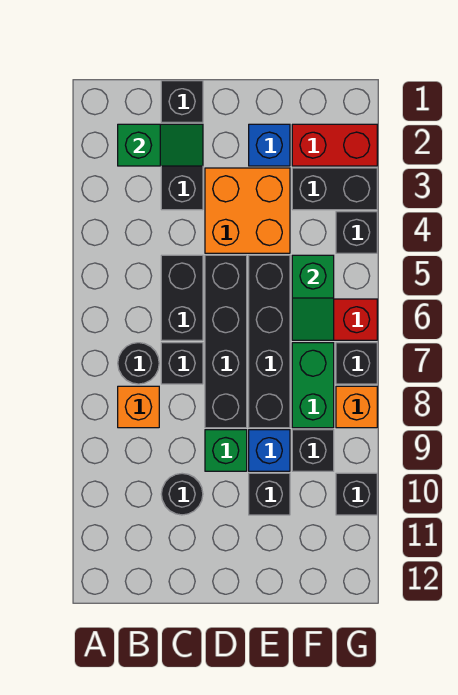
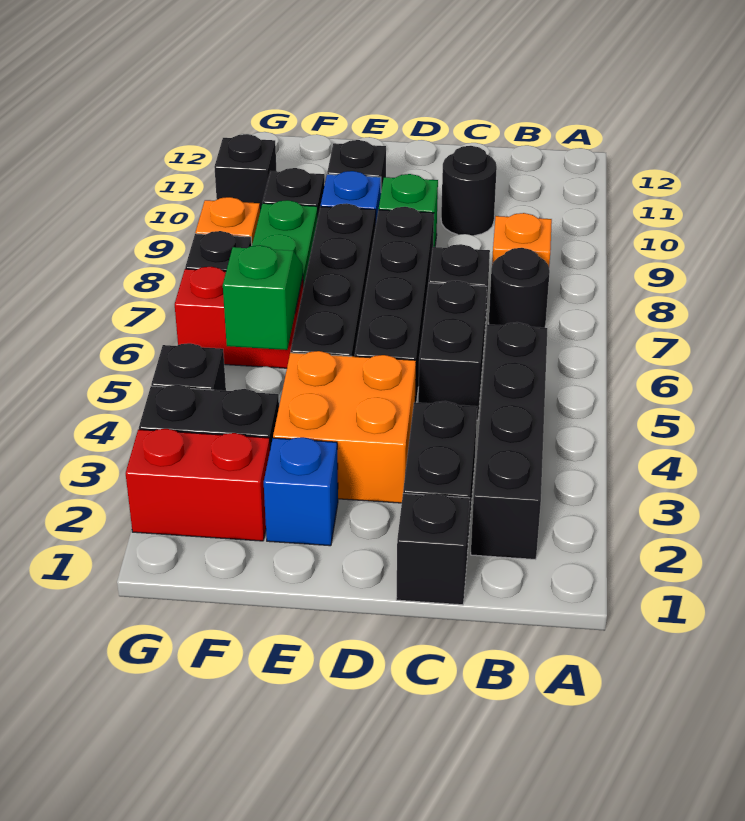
none -> black 1x4 brick [471,322,547,560]
green 1x2 slope [118,124,203,166] -> none

